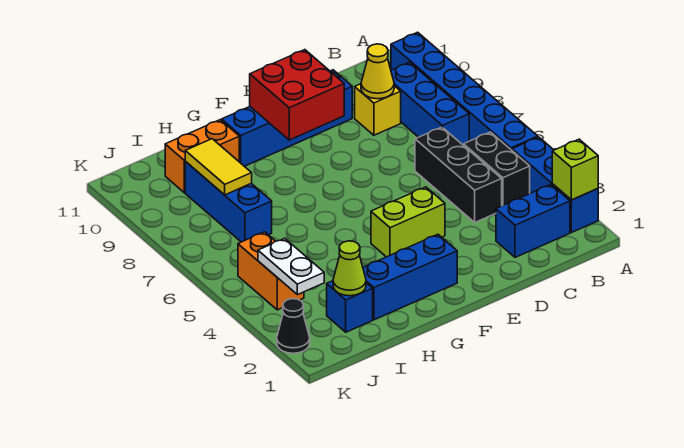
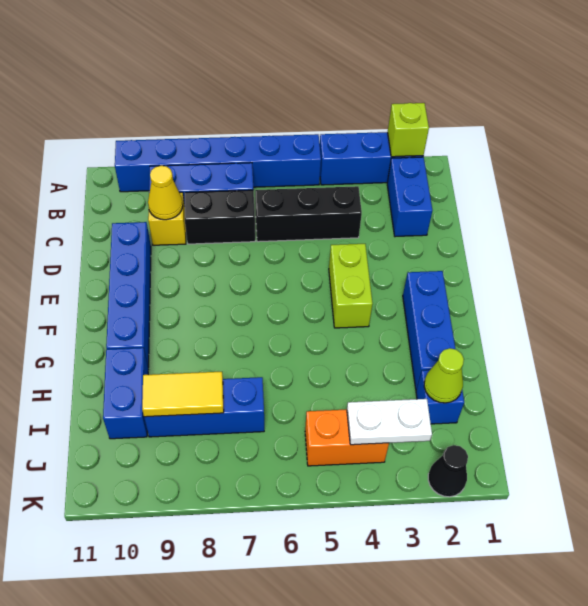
black 1x2 brick [464,132,530,206] -> black 1x2 brick moved to [185,190,255,244]
red 2x2 brick [250,50,344,140] -> none
orange 1x2 brick [165,120,239,193] -> blue 1x2 brick [103,348,148,439]

